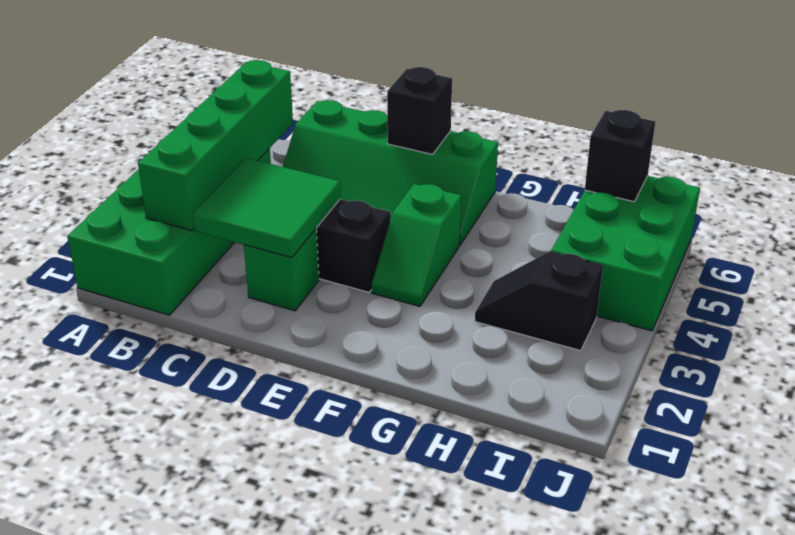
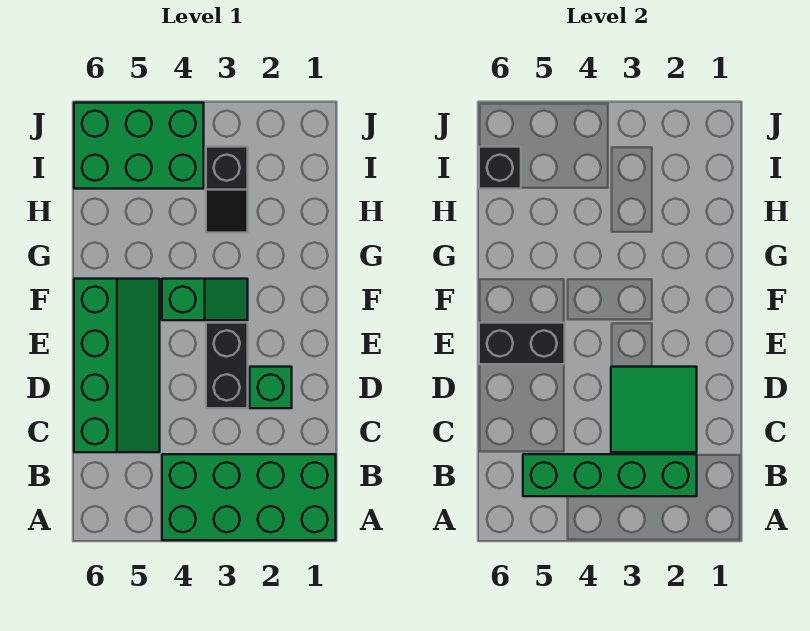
black 1x1 brick [387,67,452,154] -> black 1x2 brick [479,323,565,364]

